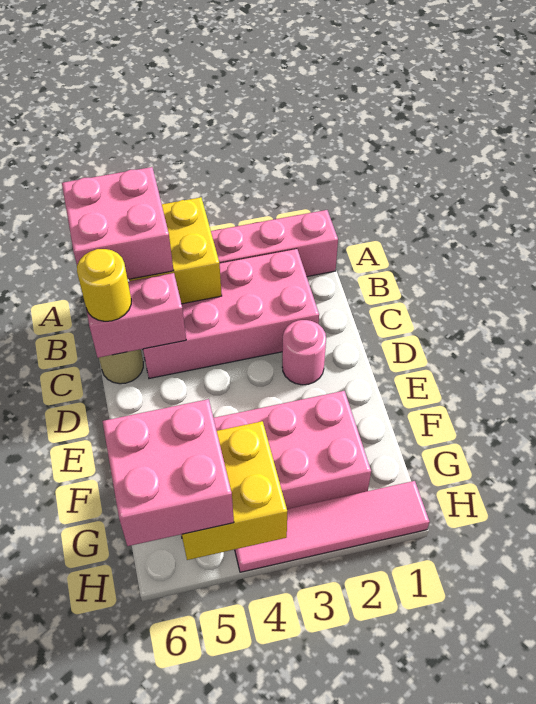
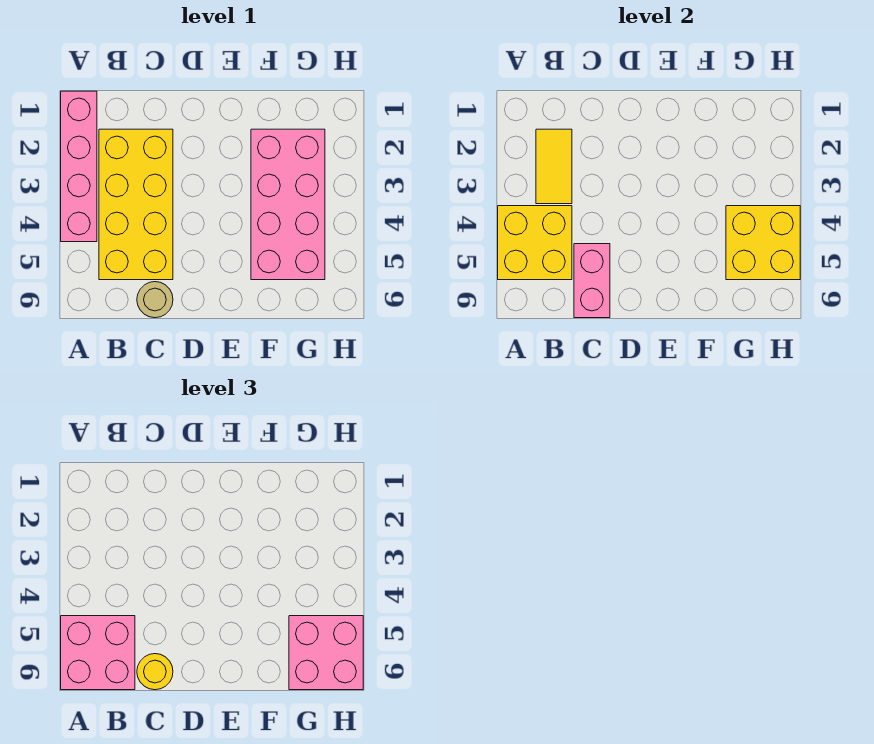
pink 2x4 brick [143,249,319,378] -> yellow 2x4 brick [99,129,173,280]
none -> yellow 1x2 tile [536,129,572,204]
pink 1x1 round brick [282,320,326,385] -> none
pink 1x4 tile [235,481,430,572] -> none

